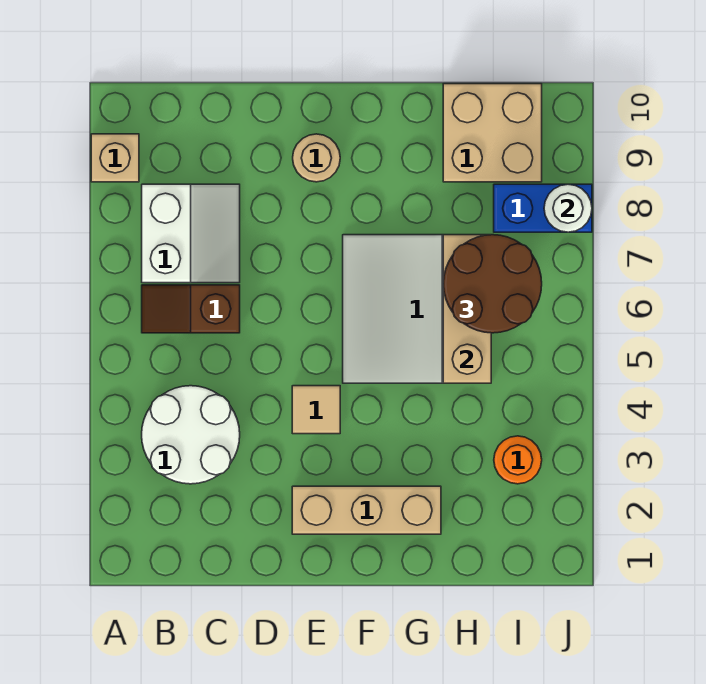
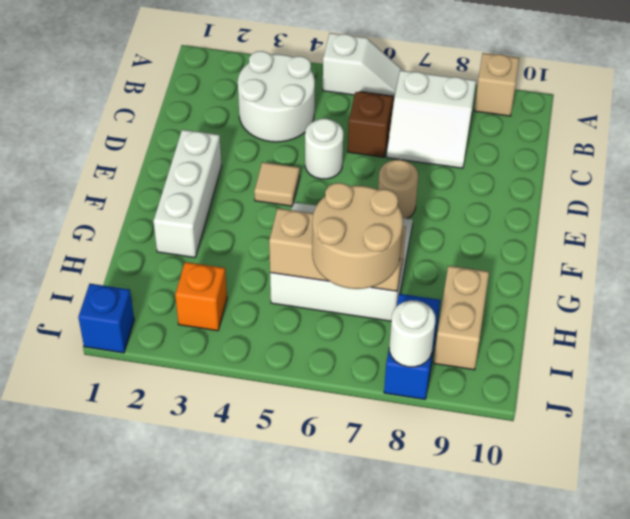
none -> white 1x2 slope [323,33,402,96]
none -> white 1x1 round brick [305,119,343,179]
tan 1x3 brick [292,486,441,534] -> white 1x3 brick [153,130,222,258]
tan 1x1 round brick [293,134,340,182] -> tan 1x1 round brick moved to [378,160,418,219]
brown 2x2 round brick [443,235,542,333] -> tan 2x2 round brick [312,183,403,289]
tan 2x2 brick [443,84,542,182] -> tan 1x2 brick [434,266,489,370]
orange 1x1 round brick [494,436,542,484] -> orange 1x1 brick [175,262,227,331]
none -> blue 1x1 brick [78,284,134,353]

